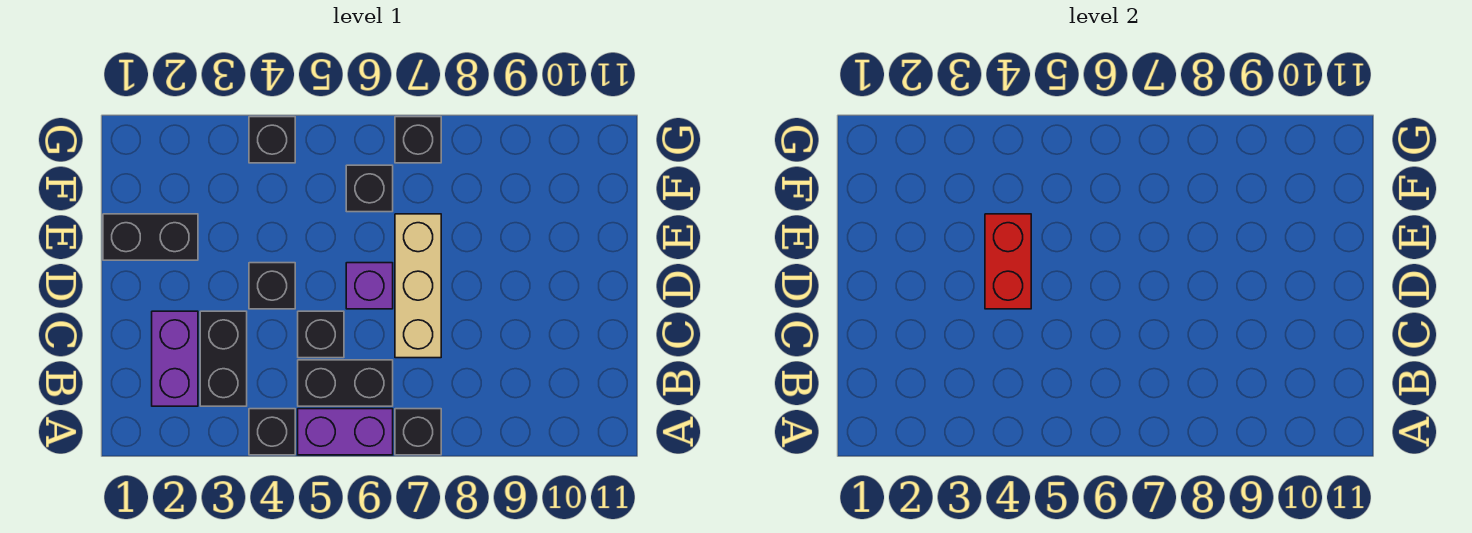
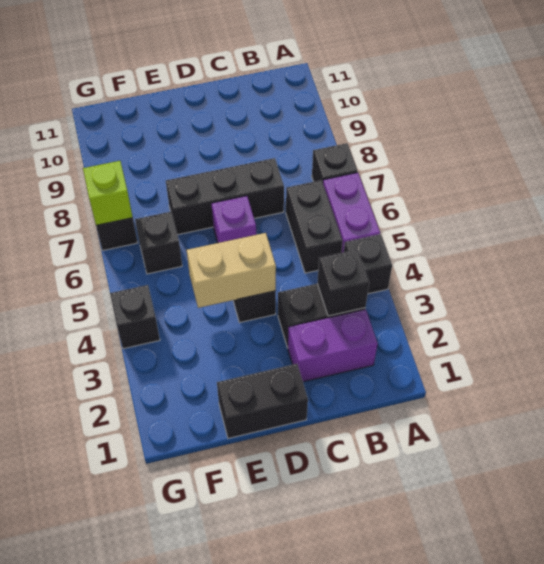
black 1x1 brick [298,311,344,358] -> black 1x1 brick moved to [317,249,369,316]
tan 1x3 brick [395,214,441,358] -> black 1x3 brick [166,158,284,235]
red 1x2 brick [985,214,1031,309] -> tan 1x2 brick [187,233,276,308]
black 1x2 brick [103,214,198,260] -> black 1x2 brick turned to [217,364,308,438]
none -> lime 1x1 brick [83,161,133,225]

